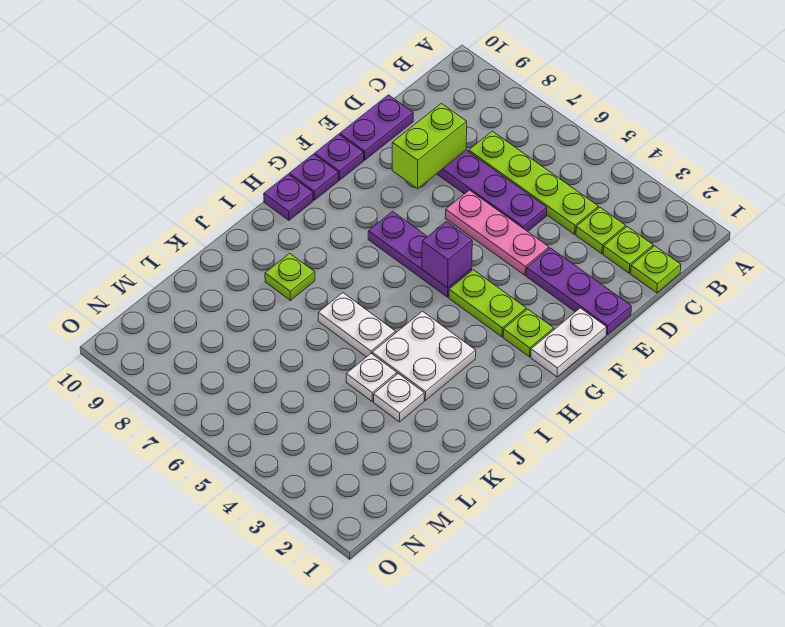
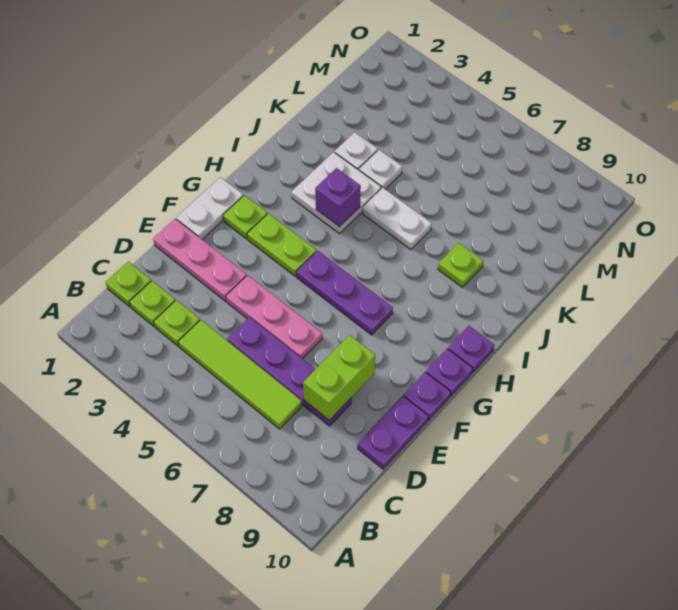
lime 1x4 plate [469,131,598,234] -> lime 1x4 tile [178,320,302,429]
purple 1x3 plate [526,248,631,334] -> pink 1x3 plate [153,219,247,301]
purple 1x1 brick [422,222,472,288] -> purple 1x1 brick moved to [315,168,361,227]

